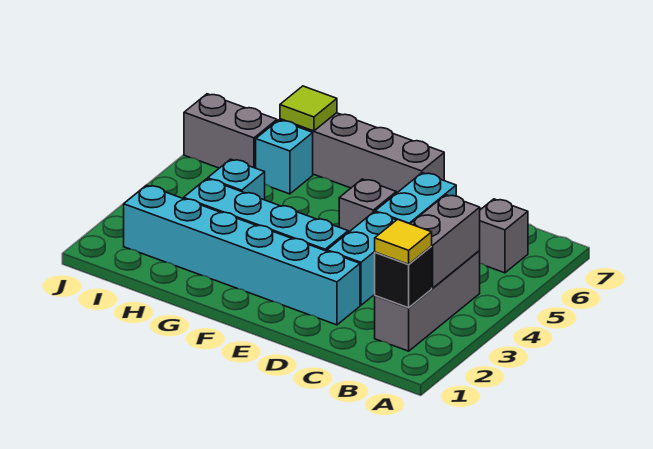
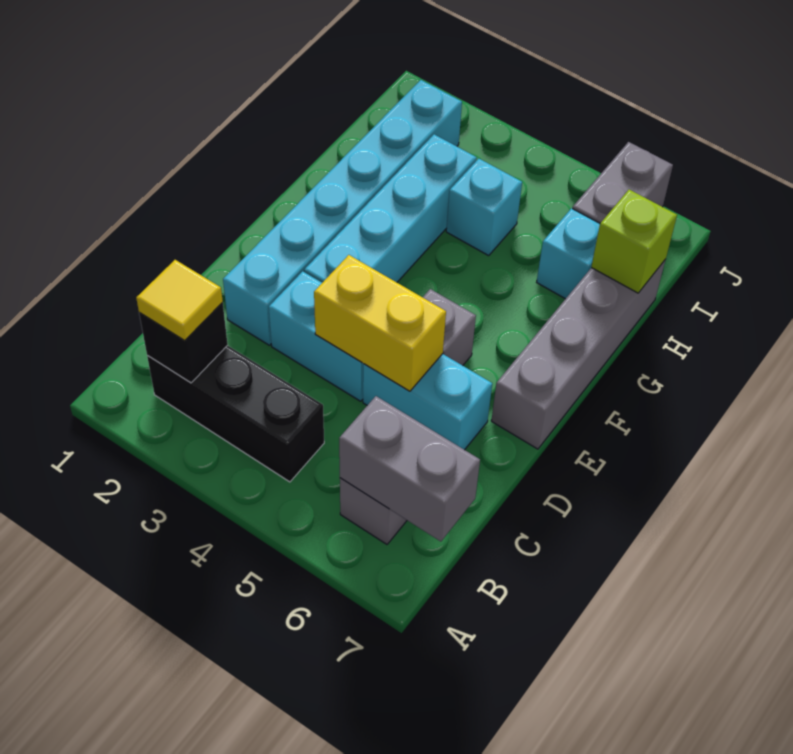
grey 1x3 brick [375,251,480,351] -> black 1x3 brick [147,345,324,482]
grey 1x2 brick [410,195,480,288] -> grey 1x2 brick moved to [339,396,480,541]
none -> yellow 1x2 brick [314,255,446,391]
lime 1x1 tile [280,86,337,131] -> lime 1x1 brick [591,190,677,293]

